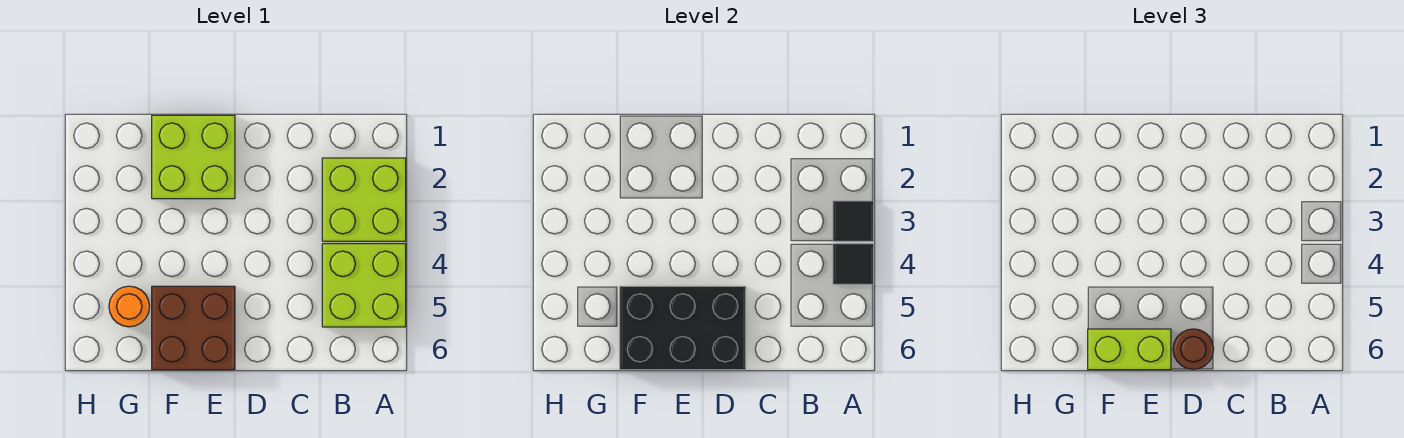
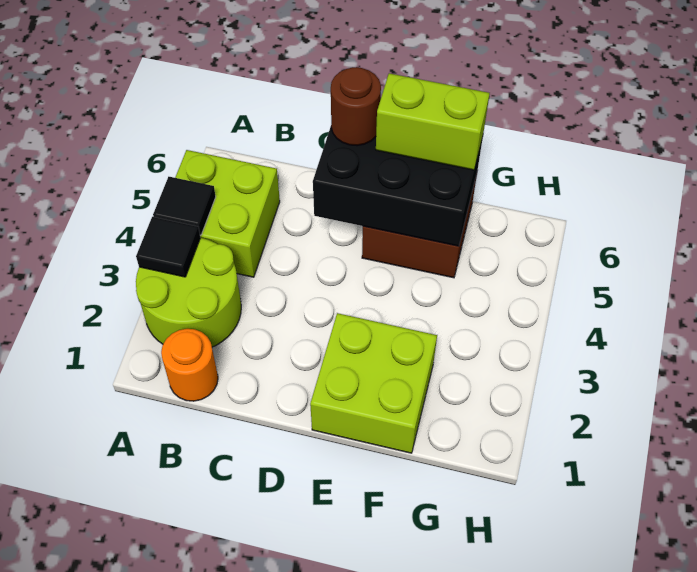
lime 2x2 brick [322,158,406,241] -> lime 2x2 round brick [136,238,241,347]
orange 1x1 round brick [109,286,150,327] -> orange 1x1 round brick moved to [161,329,218,401]

